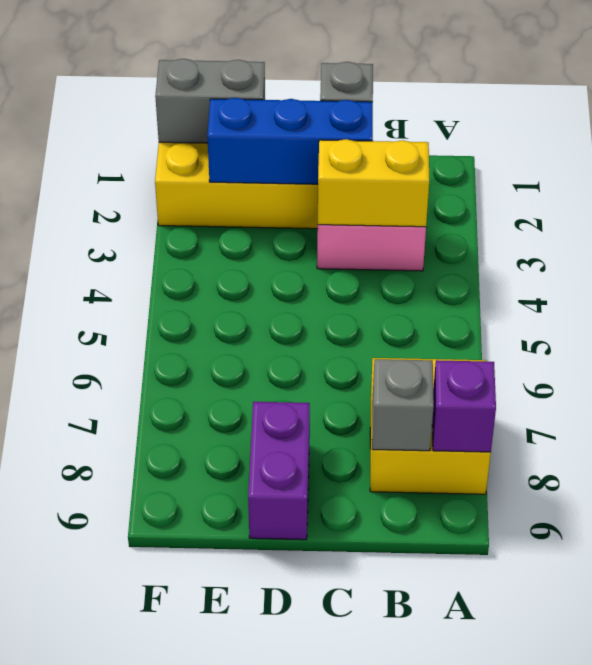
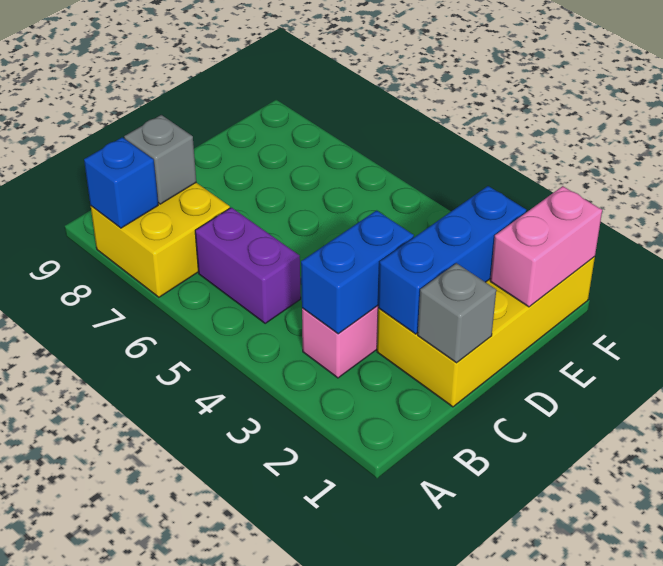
purple 1x1 brick [432,360,496,452] -> blue 1x1 brick [84,137,158,228]
yellow 1x2 brick [318,139,429,227] -> blue 1x2 brick [301,210,414,334]
purple 1x2 brick [248,402,310,540] -> purple 1x2 brick moved to [195,207,301,323]
grey 1x2 brick [155,59,265,143] -> pink 1x2 brick [490,186,602,307]

